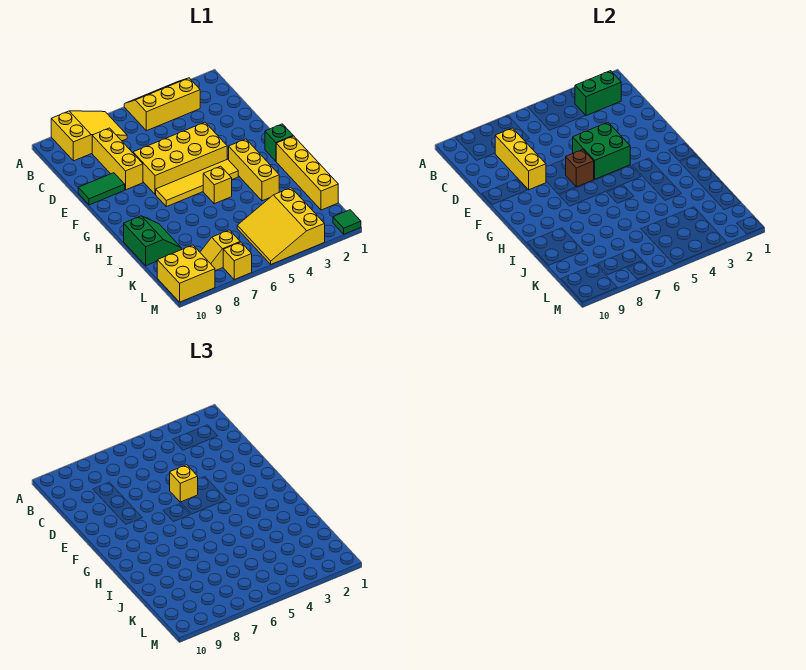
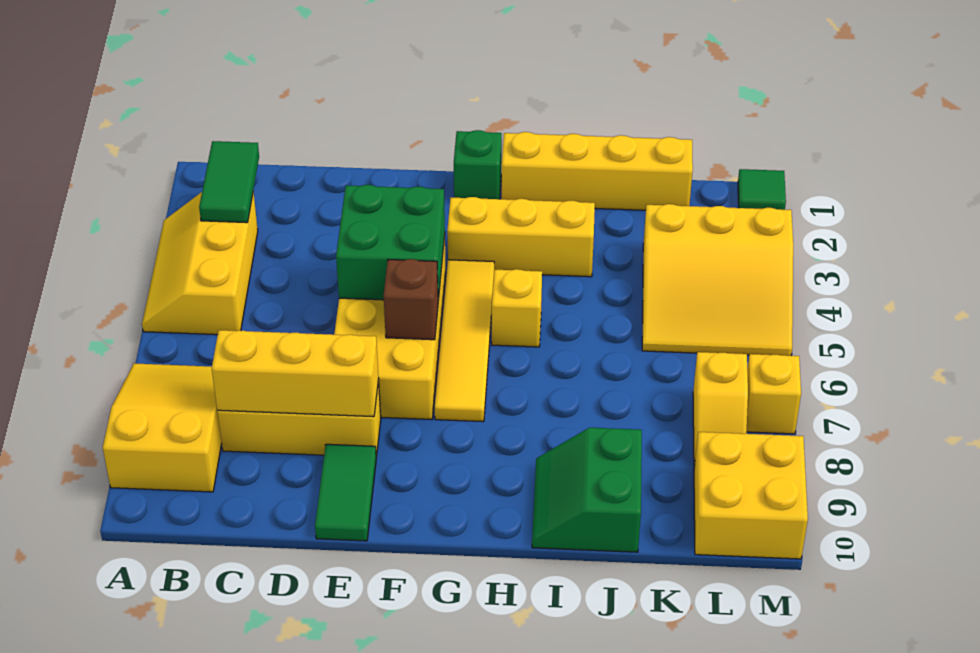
green 1x2 brick [575,71,621,116] -> green 1x2 tile [199,141,259,223]
yellow 1x1 brick [170,465,198,502] -> none
green 2x2 slope [124,216,181,266] -> green 2x2 slope turned to [532,428,642,552]

